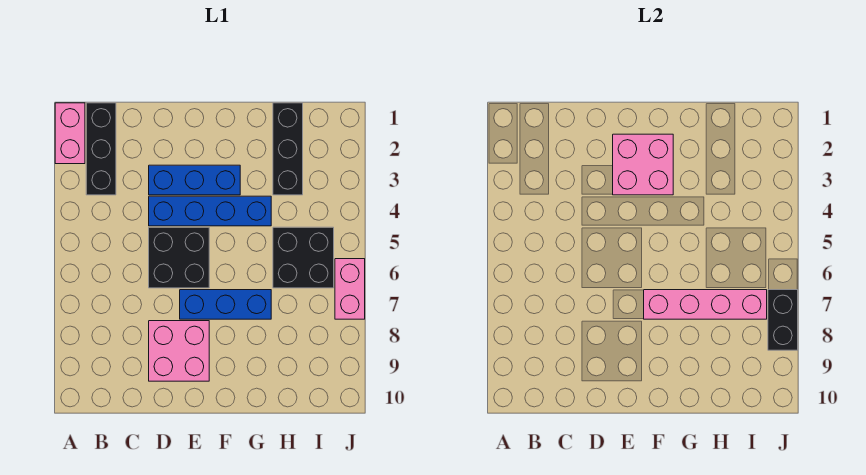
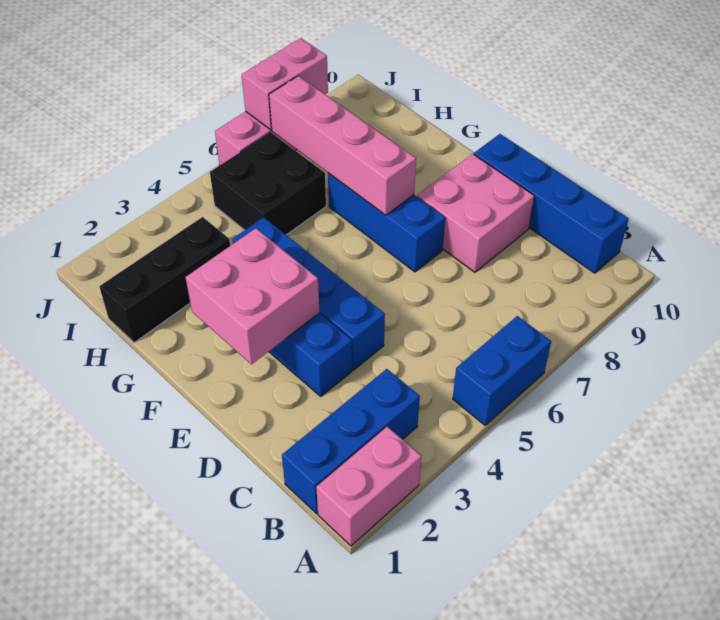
none -> blue 1x2 brick [453,316,551,425]
black 1x3 brick [86,103,116,195] -> blue 1x3 brick [282,369,420,514]
none -> blue 1x4 brick [474,134,629,273]
black 2x2 brick [149,227,209,288] -> none
black 1x2 brick [768,290,798,350] -> pink 1x2 brick [242,38,328,130]

